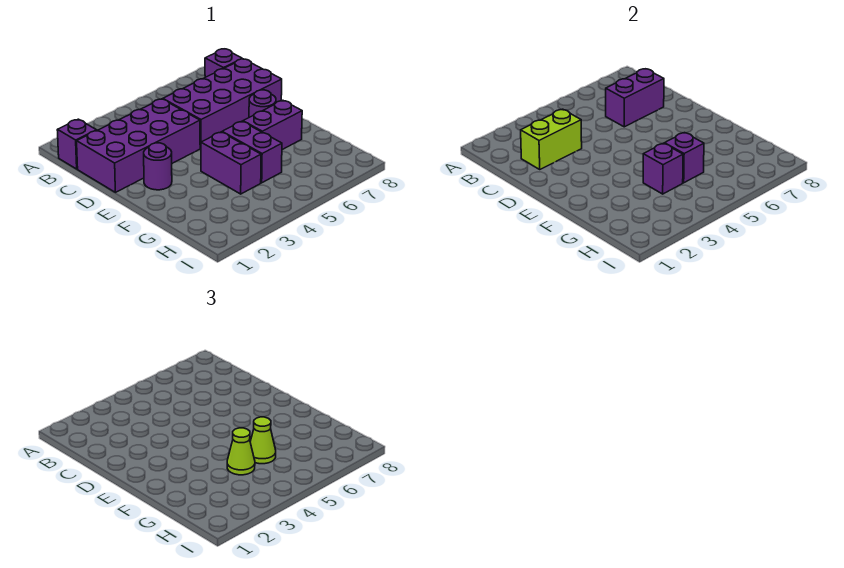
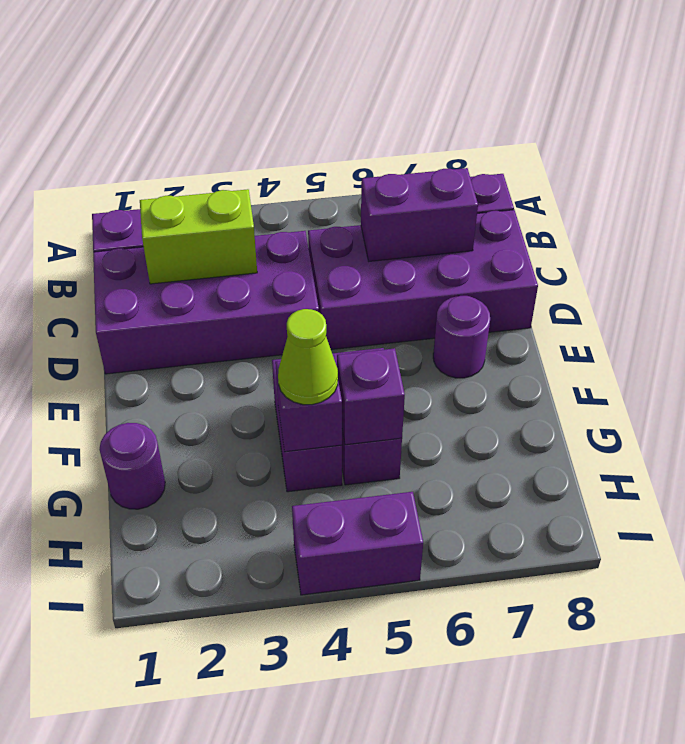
purple 1x1 round brick [144,143,172,190] -> purple 1x1 round brick moved to [99,423,165,509]
purple 1x2 brick [243,100,302,150] -> purple 1x2 brick moved to [292,492,423,595]
lime 1x1 cone [250,417,276,464] -> none

